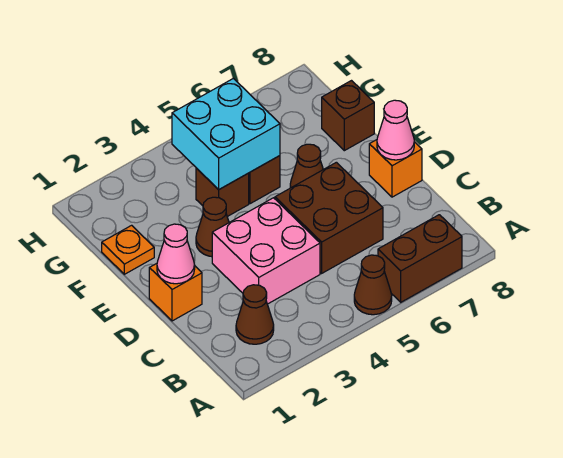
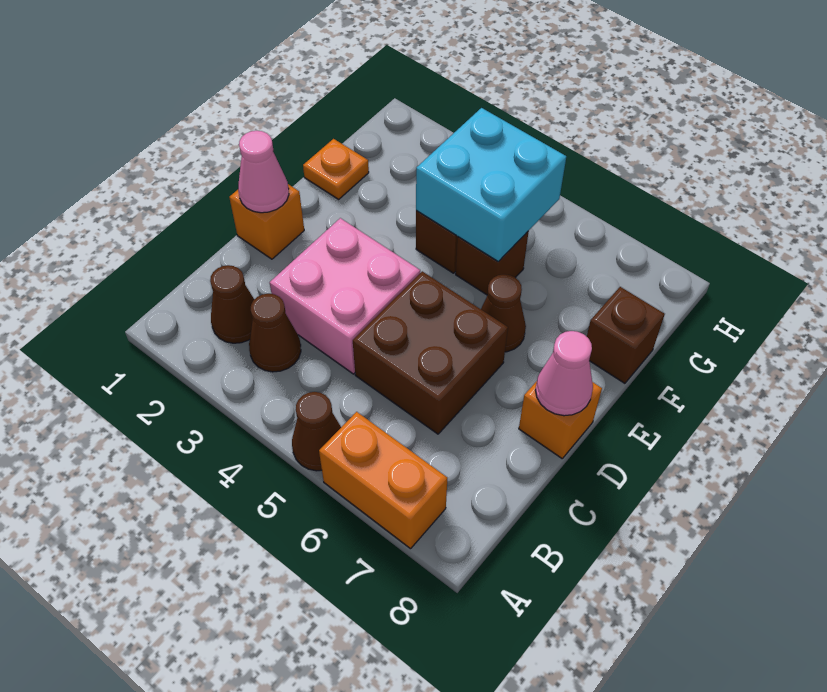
brown 1x2 brick [378,215,462,302] -> orange 1x2 brick [319,412,447,549]
brown 1x1 cone [196,197,229,257] -> brown 1x1 cone moved to [249,294,301,372]

